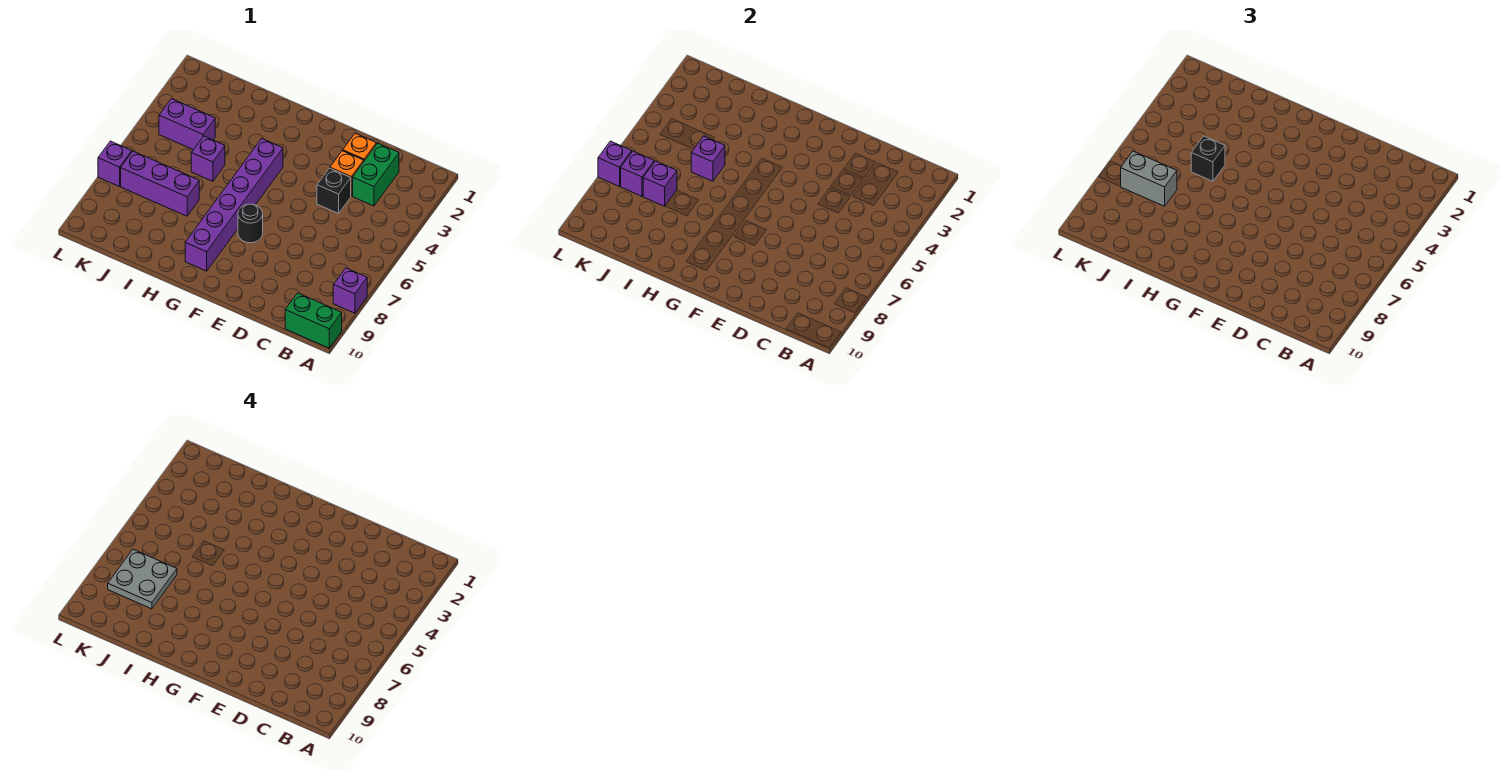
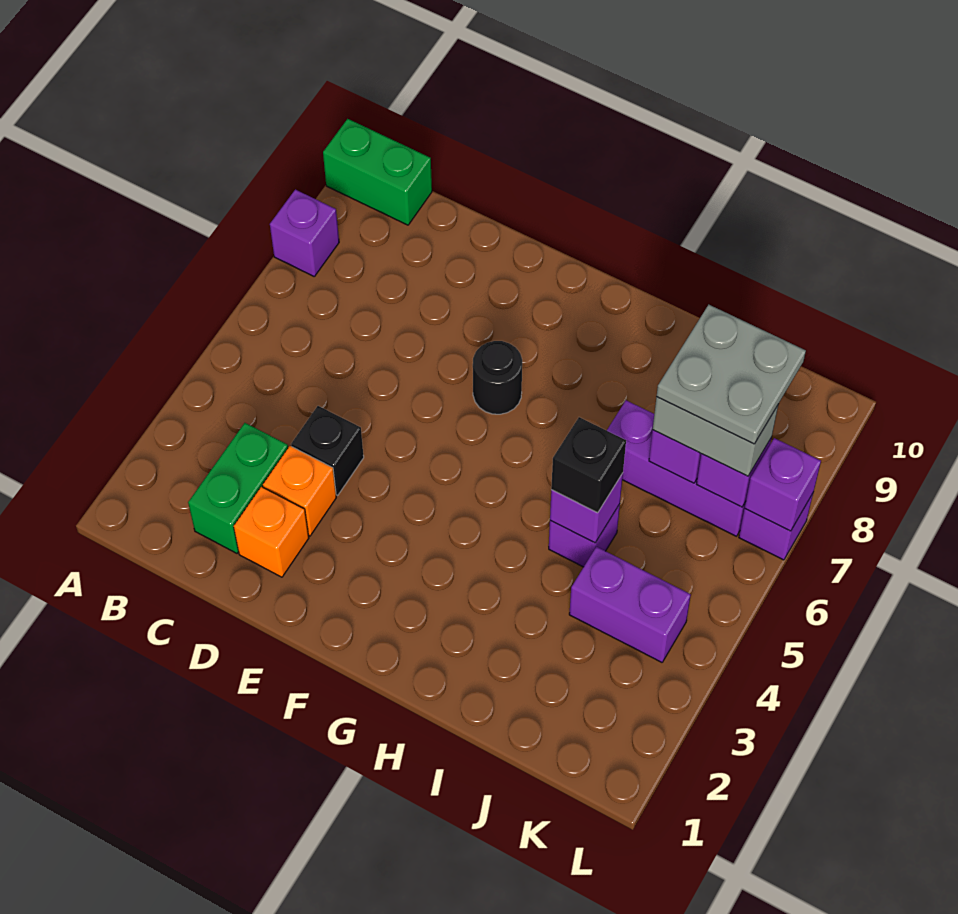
purple 1x6 brick [185,139,283,271] -> none

